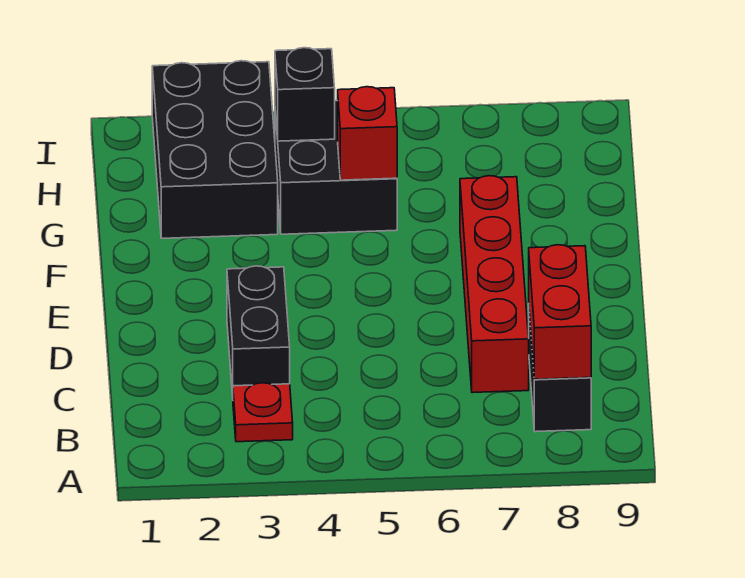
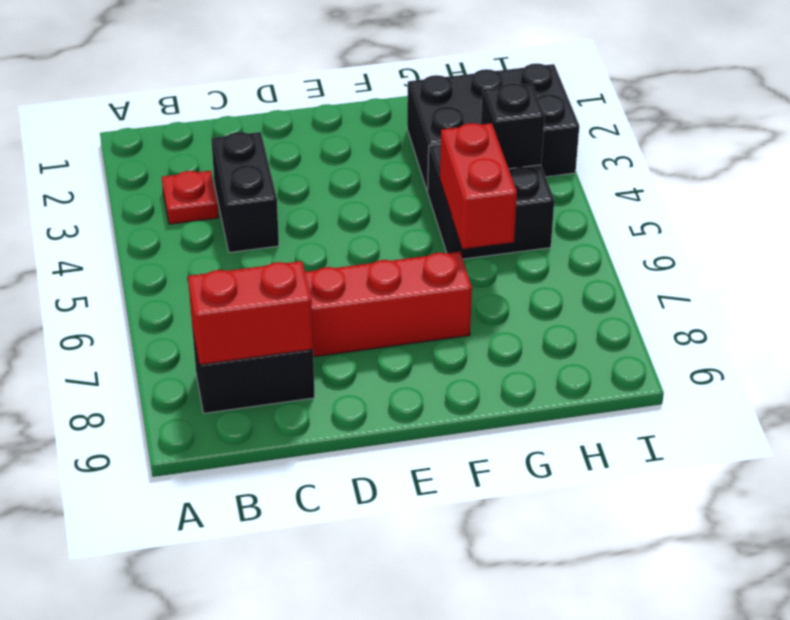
black 1x2 brick [227,266,290,397] -> black 1x2 brick turned to [211,132,279,253]
red 1x1 brick [338,87,397,180] -> red 1x2 brick [440,123,517,249]

